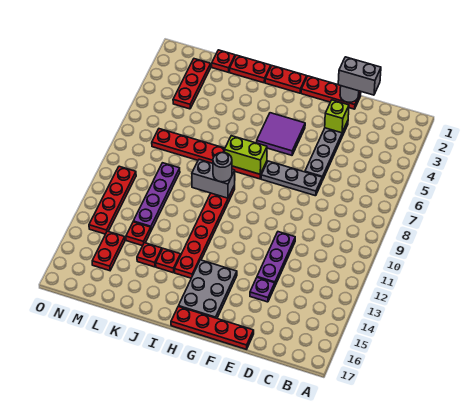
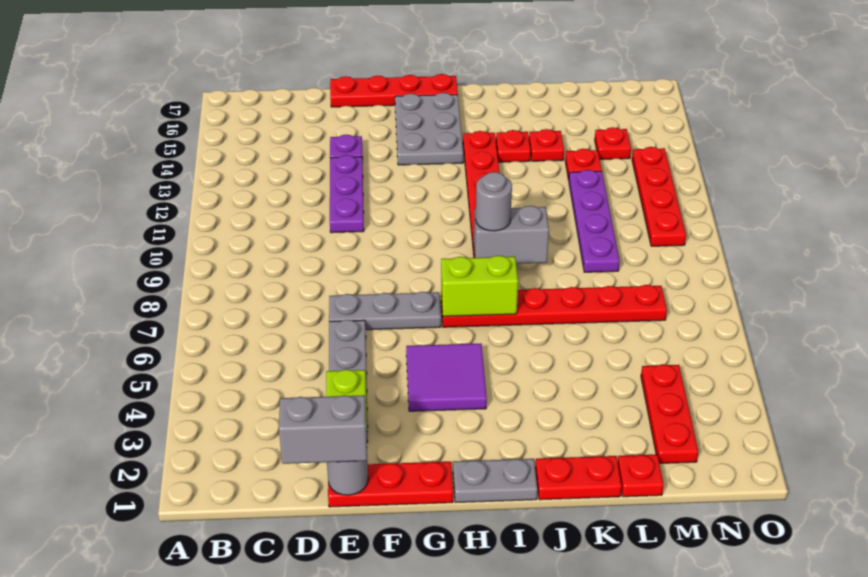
red 1x2 plate [265,66,307,93] -> grey 1x2 plate [453,459,538,503]
red 1x2 plate [92,231,125,271] -> red 1x1 plate [595,127,631,159]

